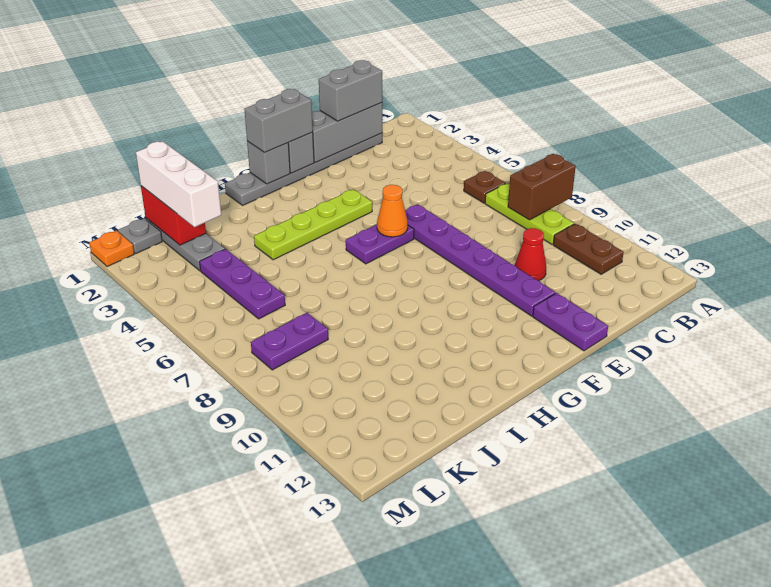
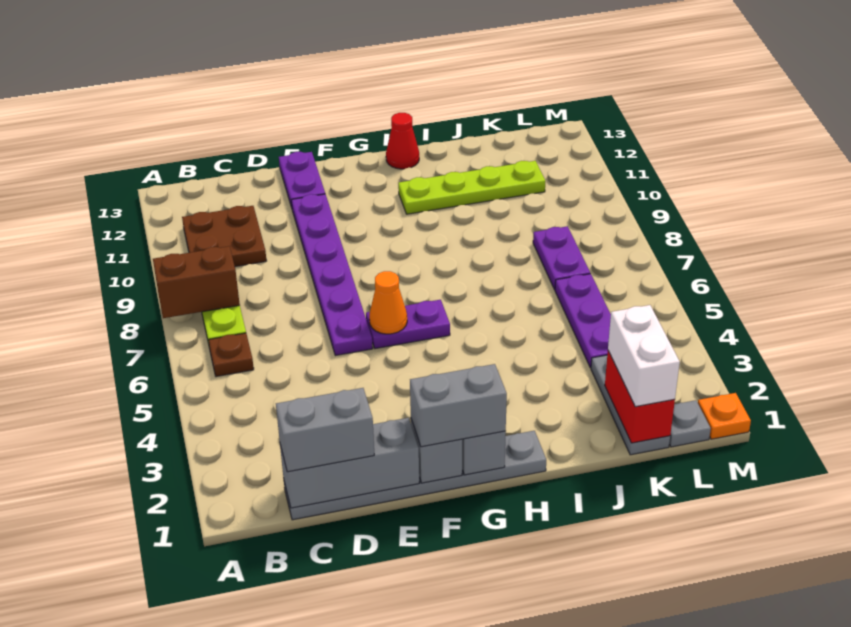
brown 1x2 plate [553,224,624,274] -> brown 2x2 plate [182,206,267,267]
red 1x1 cone [515,228,546,281] -> red 1x1 cone moved to [386,113,419,169]
lime 1x4 plate [254,189,372,260] -> lime 1x4 plate moved to [398,161,545,214]
white 1x3 brick [136,141,221,227] -> white 1x2 brick [608,305,680,407]
purple 1x2 plate [251,313,328,370] -> purple 1x2 plate turned to [533,226,590,290]

